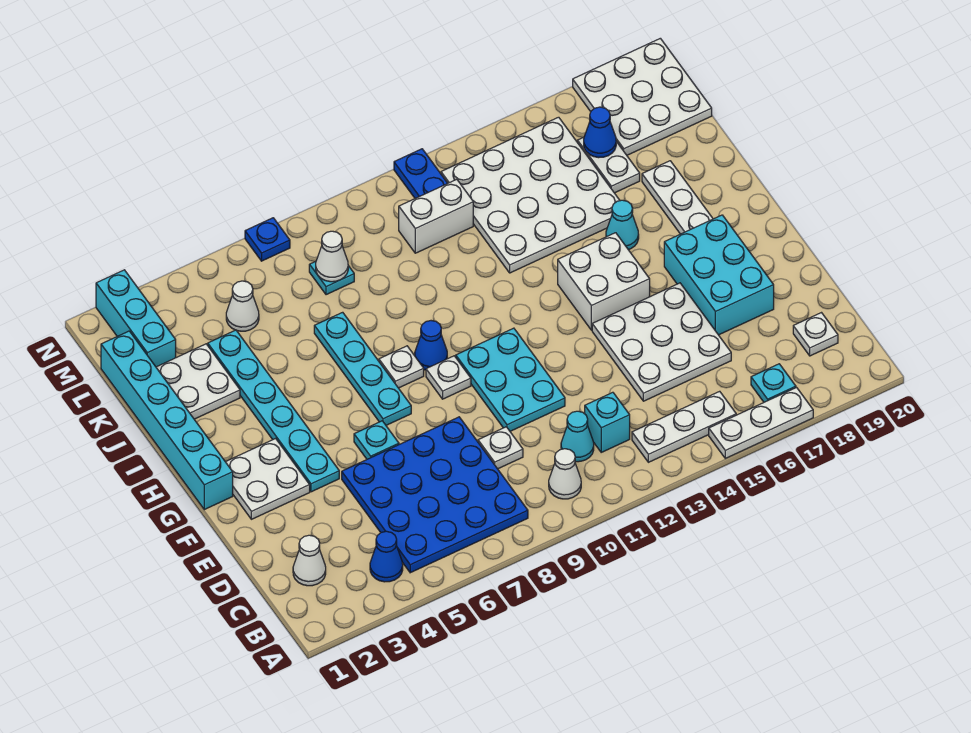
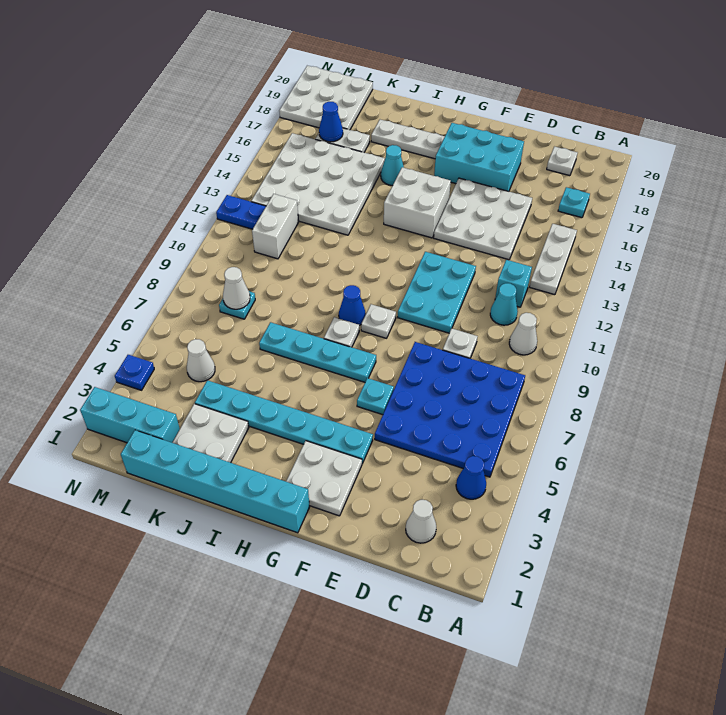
white 1x3 plate [709,388,813,458] -> none
cyan 2x3 plate [456,328,565,431] -> cyan 2x3 plate turned to [398,252,476,333]
blue 1x1 plate [245,218,290,261] -> blue 1x1 plate moved to [115,355,154,390]

